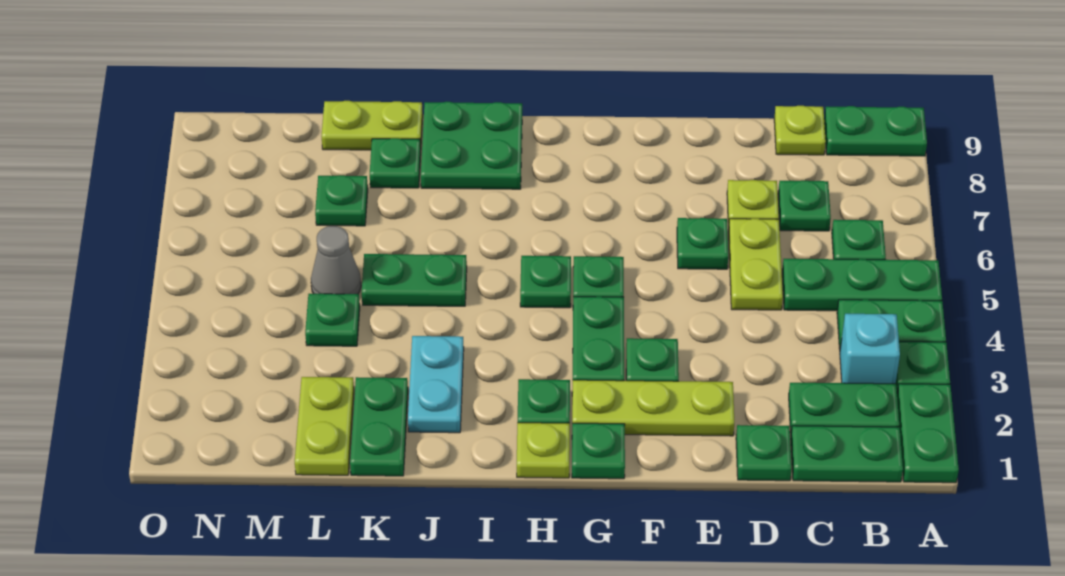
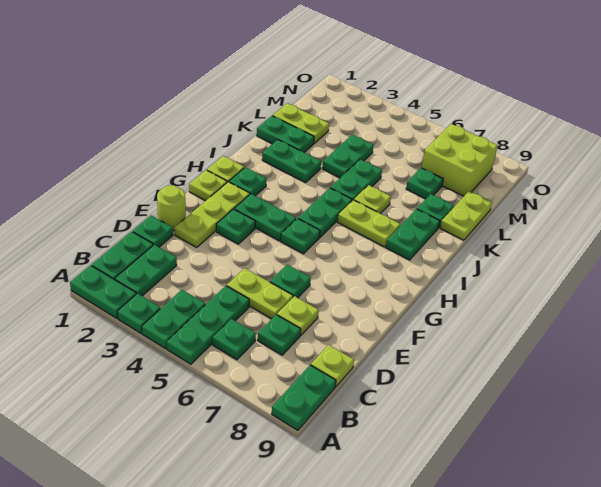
cyan 1x1 brick [840,314,900,384] -> none
none -> lime 1x1 round brick [157,185,186,231]
green 1x1 plate [572,423,625,479] -> lime 1x1 plate [189,170,227,201]
green 1x1 plate [520,256,571,308] -> green 1x2 plate [298,188,352,237]
none -> lime 1x2 plate [337,200,400,247]
green 2x2 plate [421,102,522,189] -> green 1x2 plate [386,209,440,260]
cyan 1x2 plate [408,336,464,433] -> green 1x2 plate [262,140,321,183]
none -> lime 1x1 plate [354,185,391,214]
green 1x1 plate [305,294,360,346] -> green 1x2 plate [322,135,374,178]
grey 1x1 cone [311,226,361,294] -> none
none -> lime 2x2 brick [421,124,498,196]

